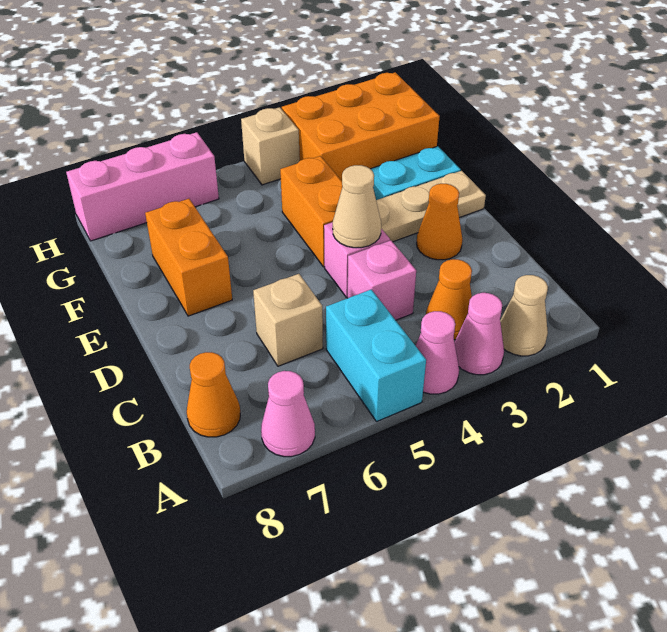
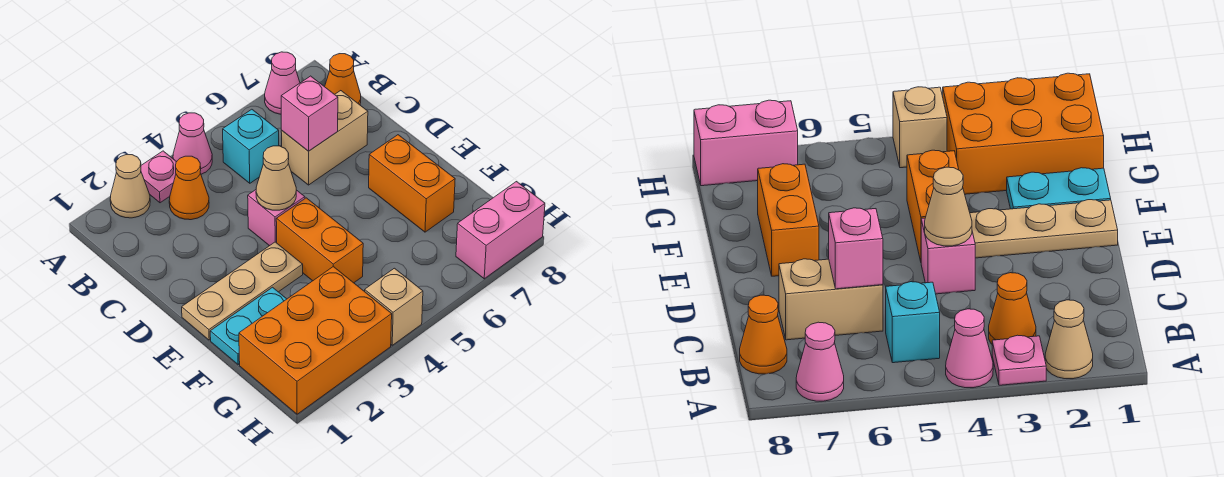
pink 1x1 cone [455,293,504,375] -> pink 1x1 plate [141,151,176,203]
cyan 1x2 brick [326,289,426,422] -> cyan 1x1 brick [223,109,279,183]
pink 1x1 brick [348,240,416,320] -> pink 1x1 brick moved to [281,76,338,151]
tan 1x1 brick [253,274,323,366] -> tan 1x2 brick [281,91,368,185]
orange 1x1 cone [417,184,463,260] -> none
pink 1x3 brick [66,132,219,241] -> pink 1x2 brick [456,182,545,279]

